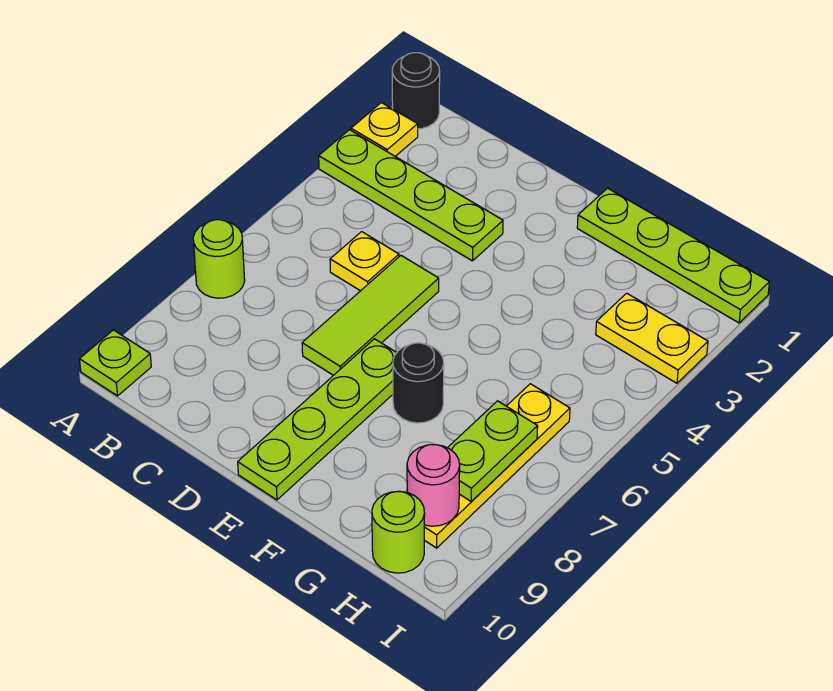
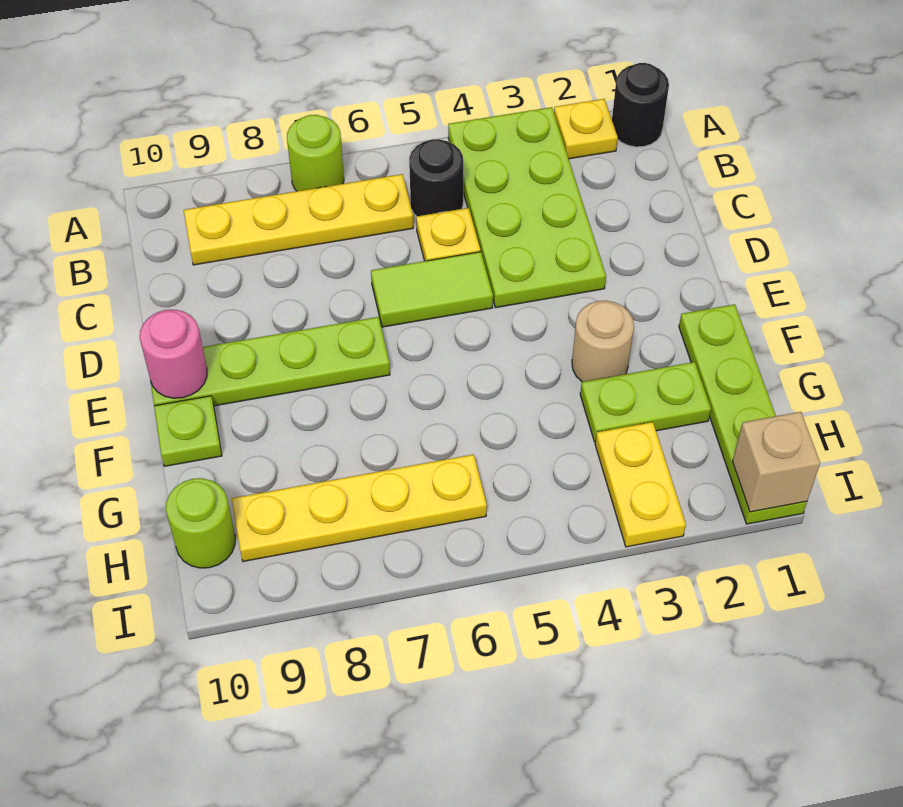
lime 1x4 plate [319,130,503,261] -> lime 2x4 plate [448,107,606,308]
lime 1x1 plate [79,330,151,396] -> lime 1x1 plate moved to [154,396,222,466]
none -> yellow 1x4 plate [184,174,413,265]
lime 1x3 tile [302,256,439,375] -> lime 1x2 tile [371,252,493,327]
none -> tan 1x1 round brick [572,301,634,382]
black 1x1 round brick [393,343,444,423] -> black 1x1 round brick moved to [409,139,463,216]
lime 1x2 plate [448,401,538,502] -> lime 1x2 plate moved to [580,362,711,442]
pink 1x1 round brick [407,445,460,526] -> pink 1x1 round brick moved to [140,310,207,398]
none -> tan 1x1 brick [732,412,820,512]

